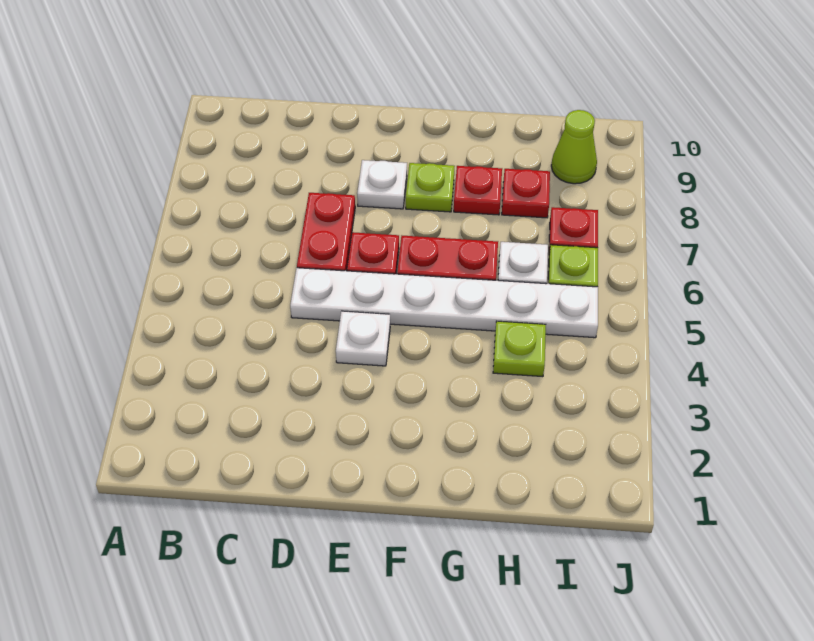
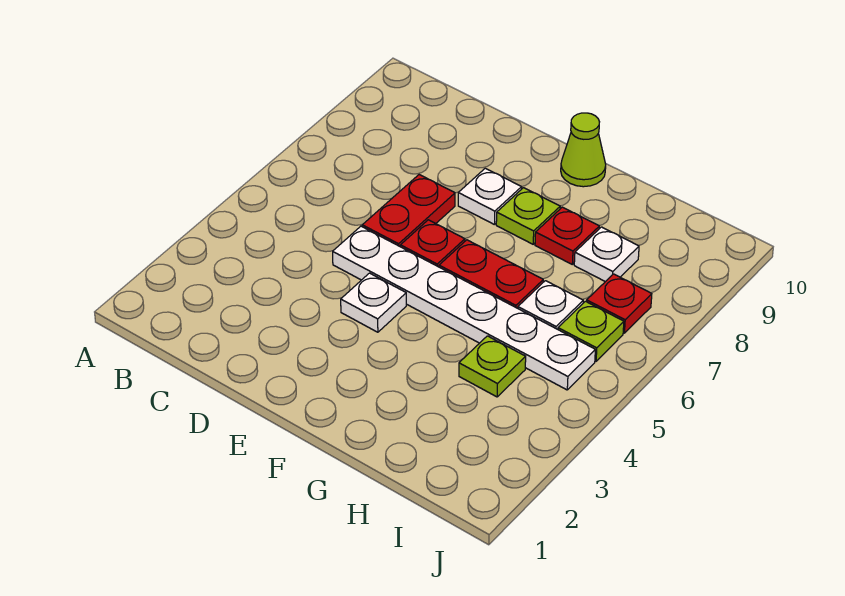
red 1x1 plate [502,169,550,218] -> white 1x1 plate [574,227,639,282]
lime 1x1 cone [551,110,597,184] -> lime 1x1 cone moved to [561,113,606,187]

